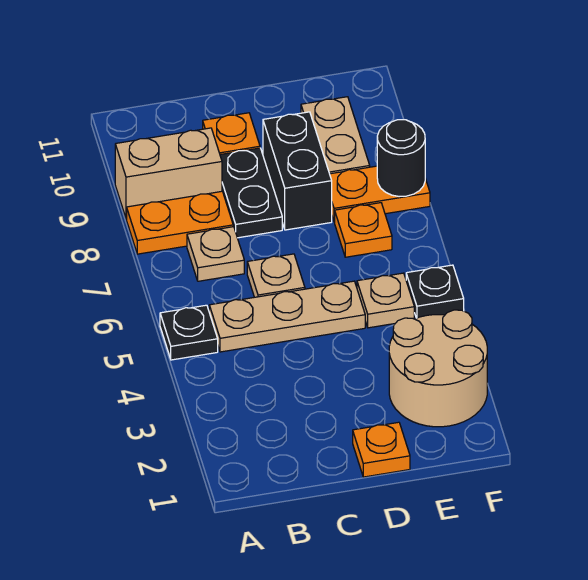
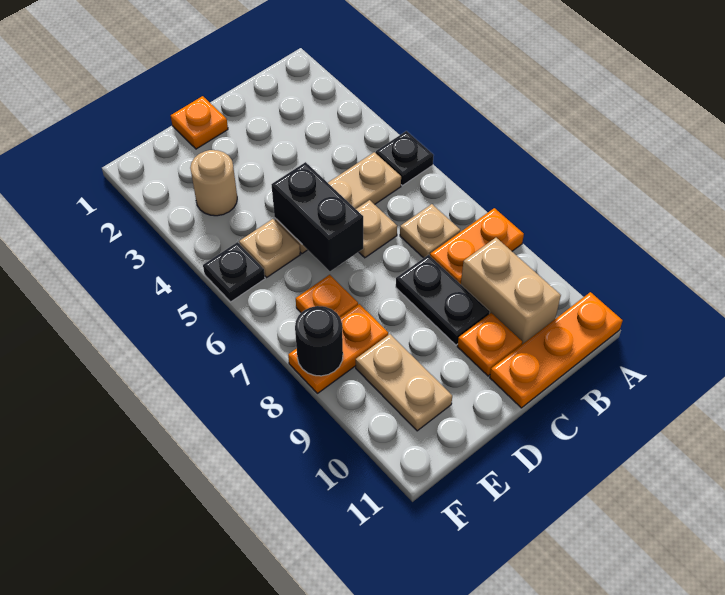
tan 1x2 brick [115,128,222,219] -> tan 1x2 brick turned to [461,238,561,344]
none -> orange 1x3 plate [490,292,623,408]
black 1x2 brick [263,112,332,230] -> black 1x2 brick moved to [271,162,363,271]
tan 2x2 round brick [389,310,487,427] -> tan 1x1 round brick [190,150,237,216]

